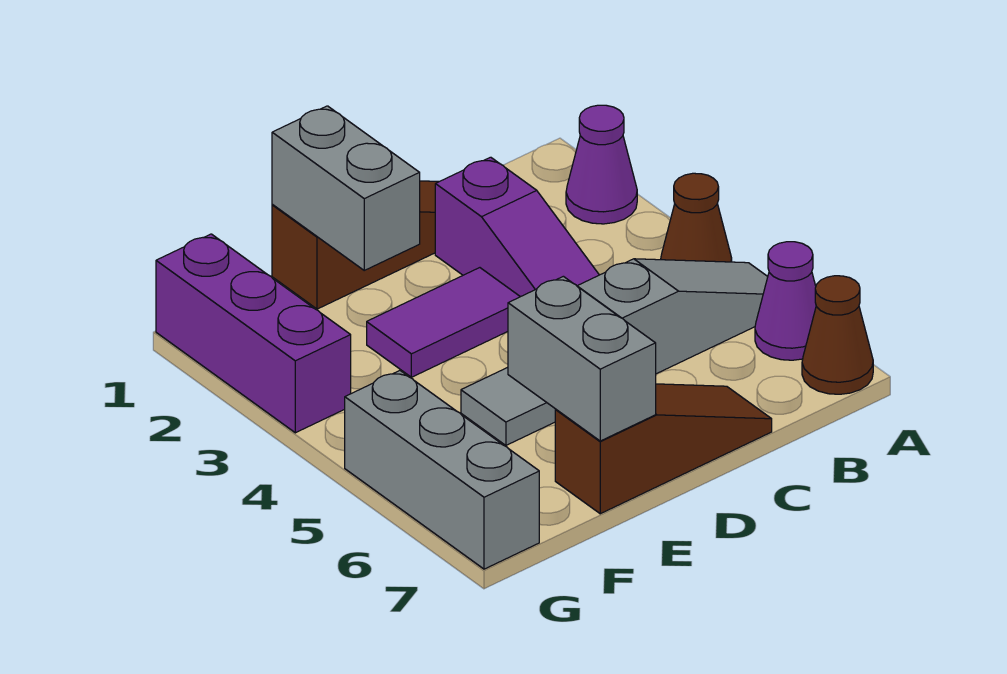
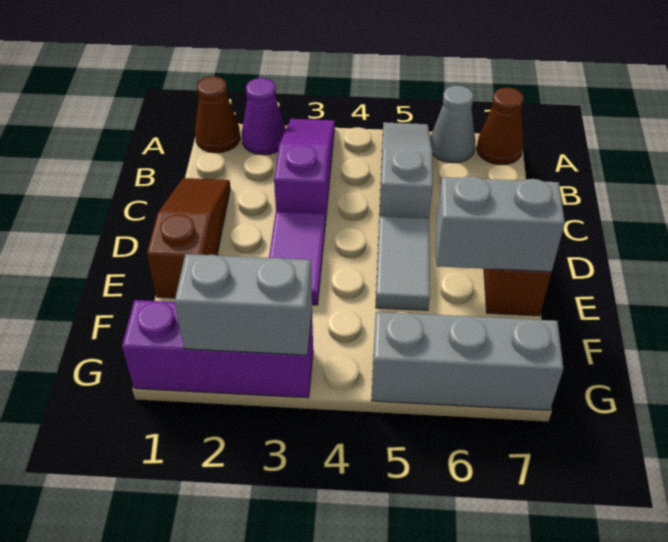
brown 1x1 cone [661,173,732,262] -> brown 1x1 cone moved to [195,76,240,153]
purple 1x1 cone [755,242,816,360] -> grey 1x1 cone [430,86,475,163]
purple 1x3 slope [435,157,599,297] -> purple 1x3 slope turned to [274,119,335,224]
grey 1x2 brick [272,106,420,270] -> grey 1x2 brick moved to [175,254,312,355]

